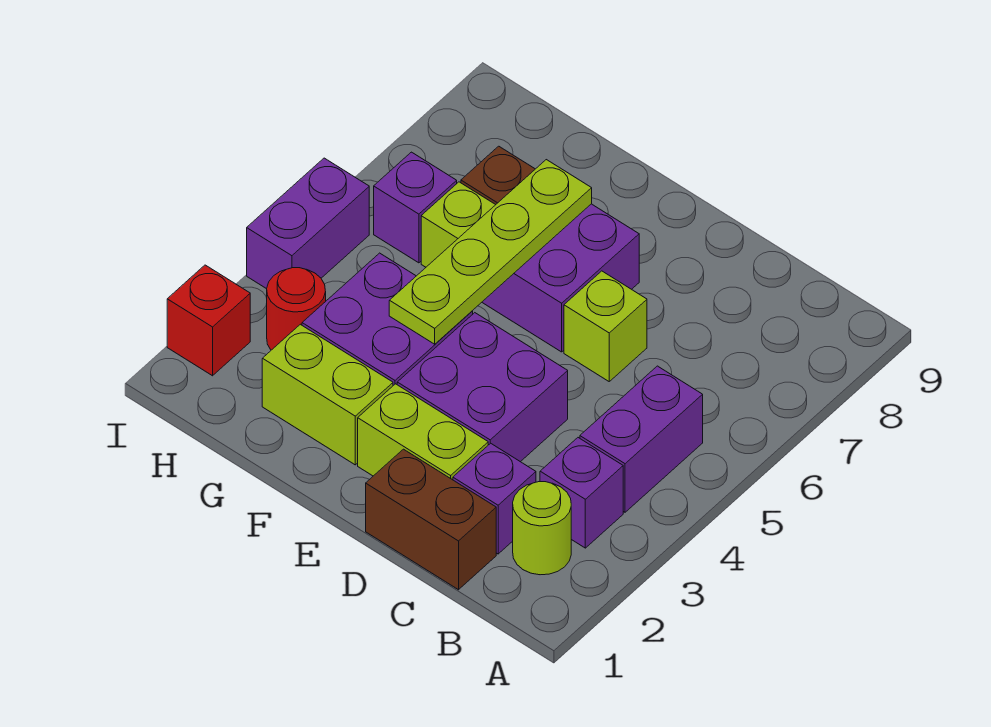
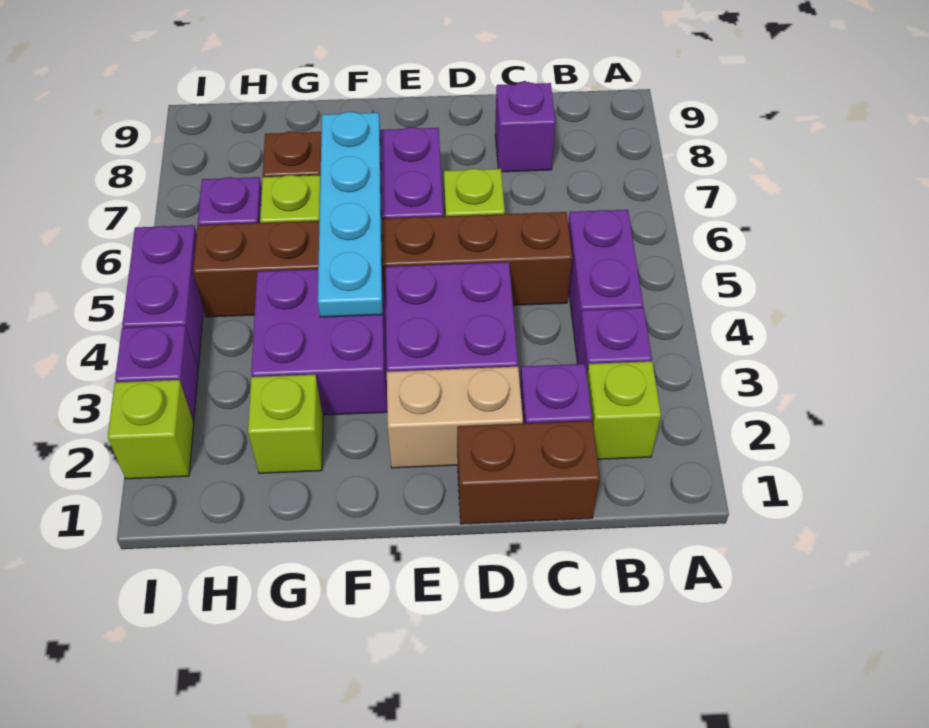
lime 1x1 round brick [513,482,571,575] -> lime 1x1 brick [587,361,661,459]
none -> brown 1x6 brick [193,212,572,317]
none -> purple 1x1 brick [495,82,555,172]
lime 1x2 brick [358,384,488,480] -> tan 1x2 brick [387,367,523,468]
lime 1x2 brick [262,324,393,465] -> lime 1x1 brick [248,375,323,473]
lime 1x4 plate [389,160,592,344] -> cyan 1x4 plate [318,112,383,317]
red 1x1 round brick [267,268,326,350] -> none
red 1x1 brick [167,265,250,376] -> lime 1x1 brick [108,380,194,479]
none -> purple 1x1 brick [115,325,198,420]

